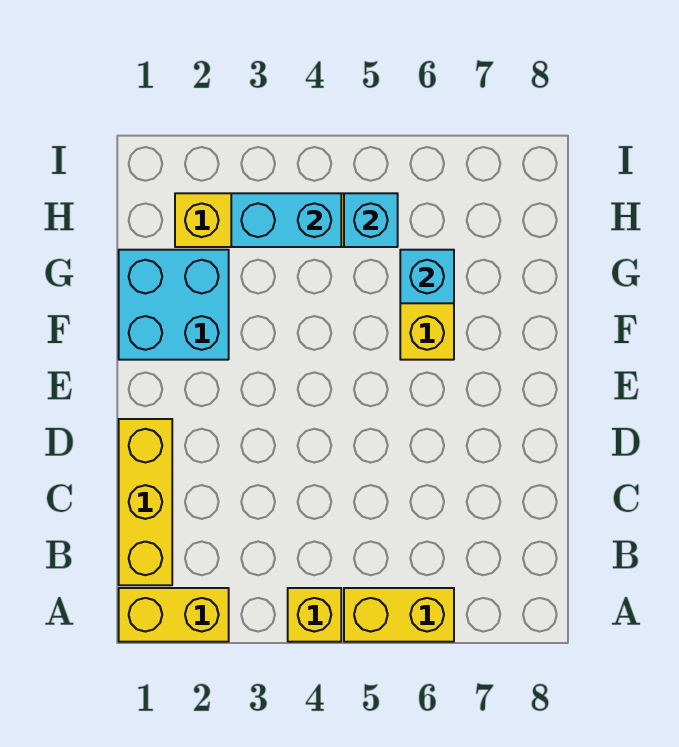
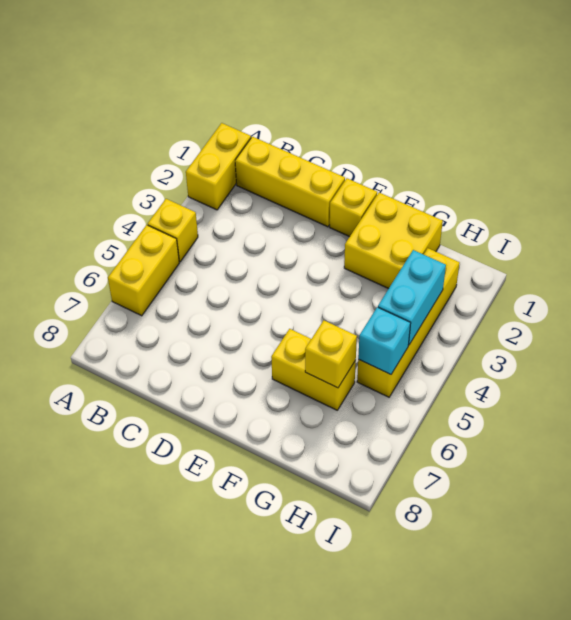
none -> yellow 1x1 brick [330,178,377,237]
cyan 2x2 brick [119,250,229,360] -> yellow 2x2 brick [344,193,443,289]
cyan 1x1 brick [400,250,454,303] -> yellow 1x1 brick [305,320,357,388]

